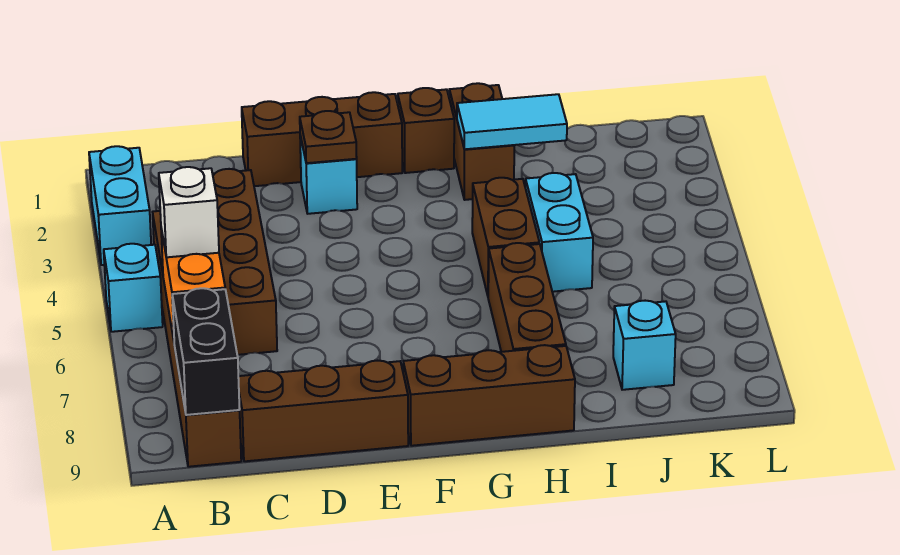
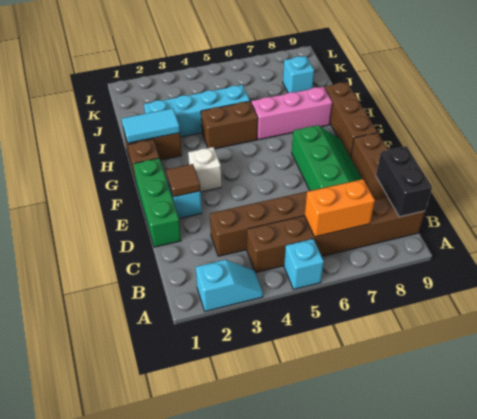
cyan 1x2 brick [89,146,151,265] -> cyan 1x2 slope [196,260,263,312]
white 1x1 brick [159,167,219,257] -> white 1x1 brick moved to [188,147,221,192]
black 1x2 brick [172,288,240,415] -> black 1x2 brick turned to [376,146,432,217]
brown 1x3 brick [242,92,402,186] -> green 1x3 brick [133,158,181,247]
none -> green 2x3 slope [292,125,362,191]
brown 1x1 plate [300,111,357,163] -> brown 1x1 tile [166,164,200,197]
cyan 1x2 tile [457,94,567,149] -> cyan 1x2 tile turned to [122,108,180,143]
brown 1x3 brick [488,243,566,352] -> pink 1x3 brick [251,87,332,140]
cyan 1x2 brick [525,173,593,292] -> cyan 1x4 brick [144,85,250,137]

